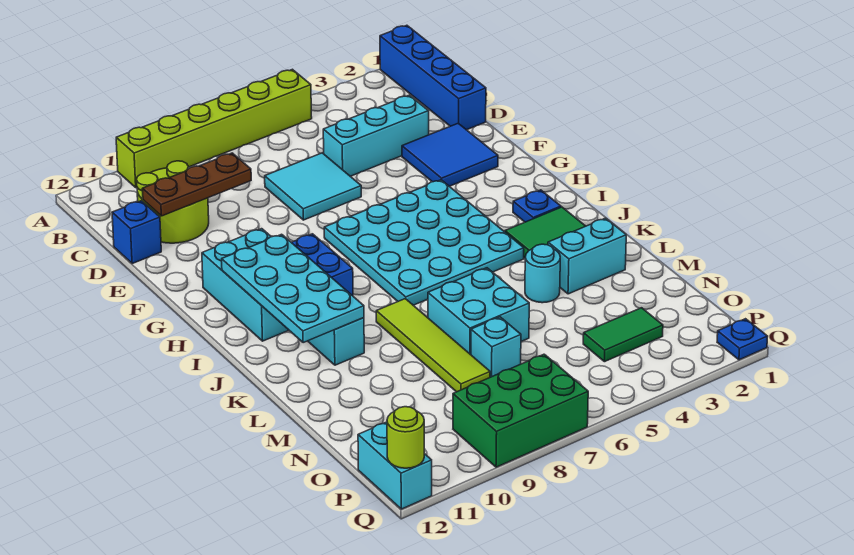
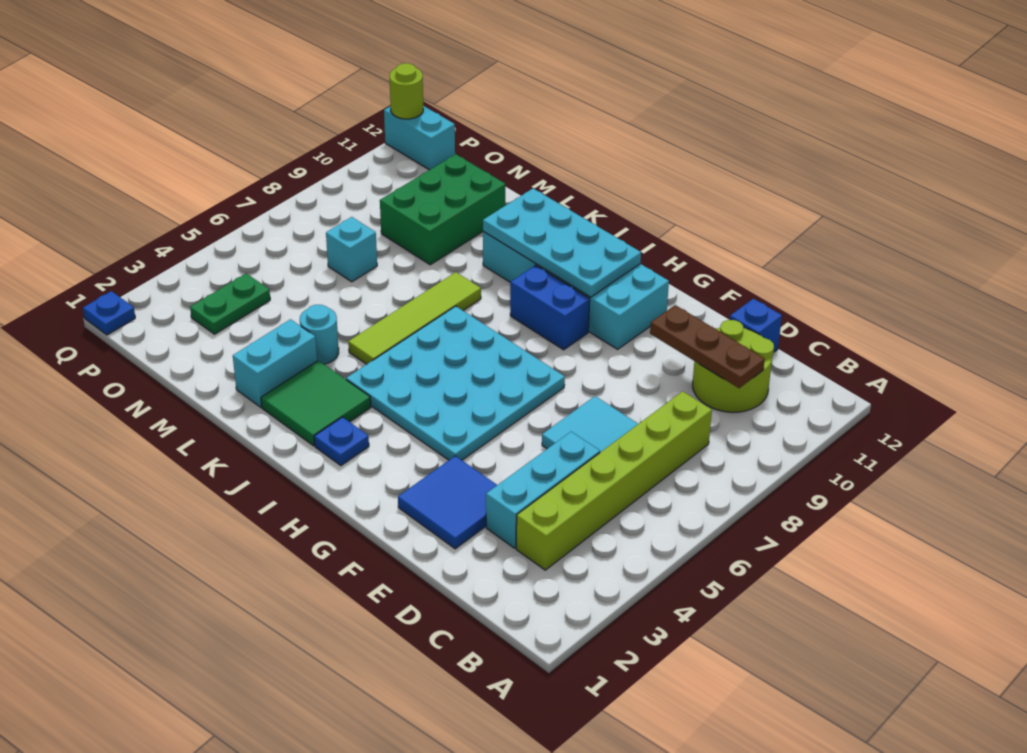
blue 1x4 brick [380,25,486,130] -> none
lime 1x6 brick [116,69,312,188] -> lime 1x6 brick moved to [516,391,712,570]
brown 1x3 plate [143,153,251,216] -> brown 1x3 plate turned to [650,305,765,388]
lime 1x4 tile [376,299,490,392] -> lime 1x4 tile turned to [348,272,481,364]
cyan 2x2 brick [428,268,529,355] -> none
green 1x2 tile [583,308,663,362] -> green 1x2 plate [190,274,270,334]
green 2x3 brick [453,354,588,467] -> green 2x3 brick moved to [380,154,505,265]

